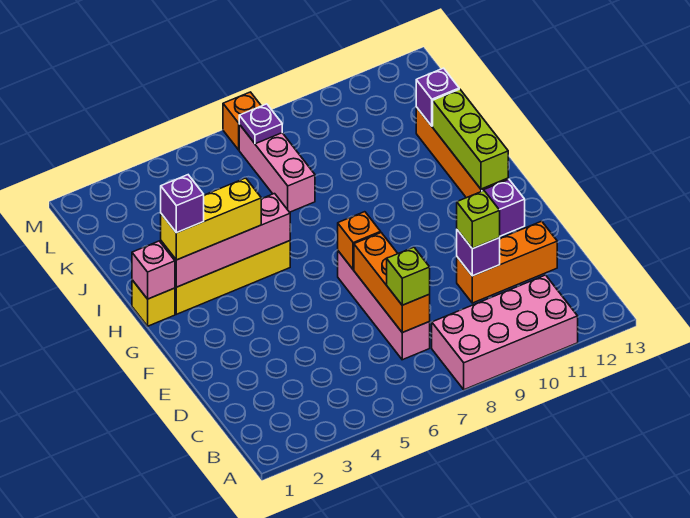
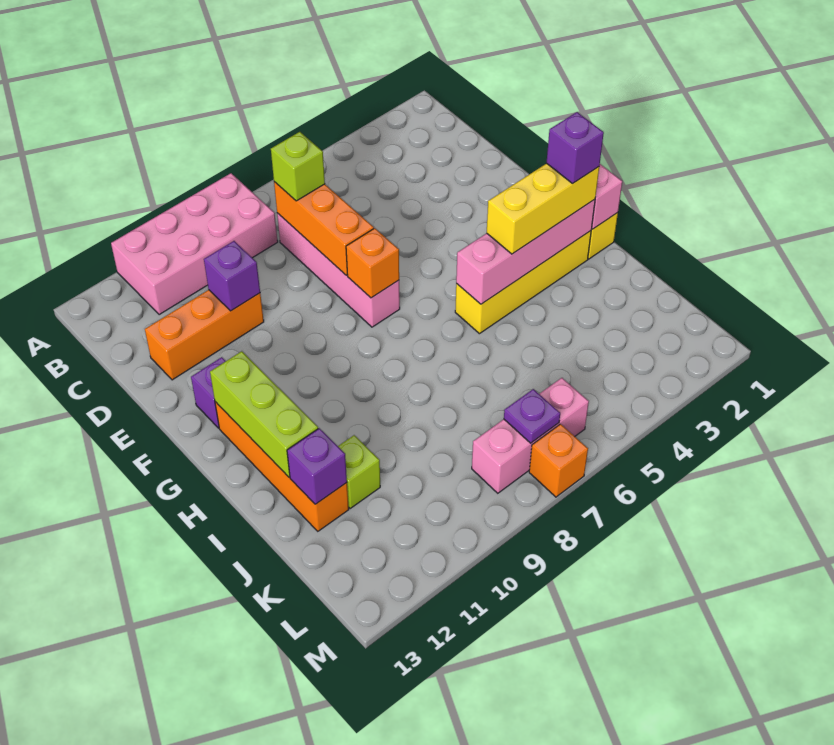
lime 1x1 brick [457,191,500,249] -> lime 1x1 brick moved to [338,435,380,508]
pink 1x3 brick [239,125,315,212] -> pink 1x3 brick turned to [472,378,589,493]

